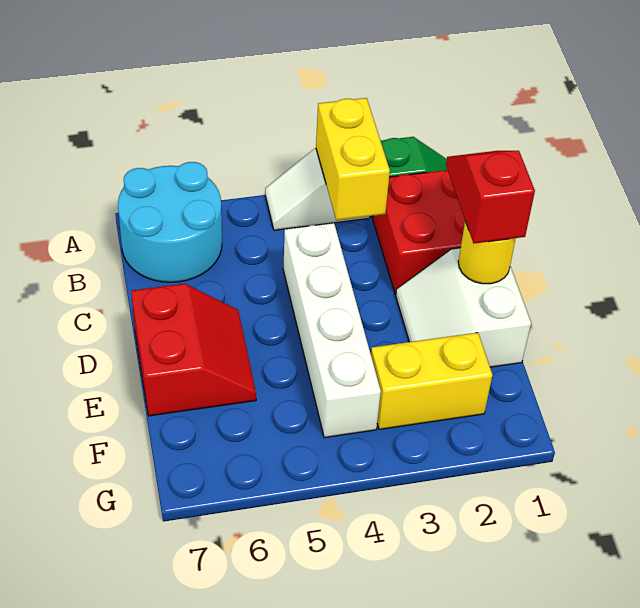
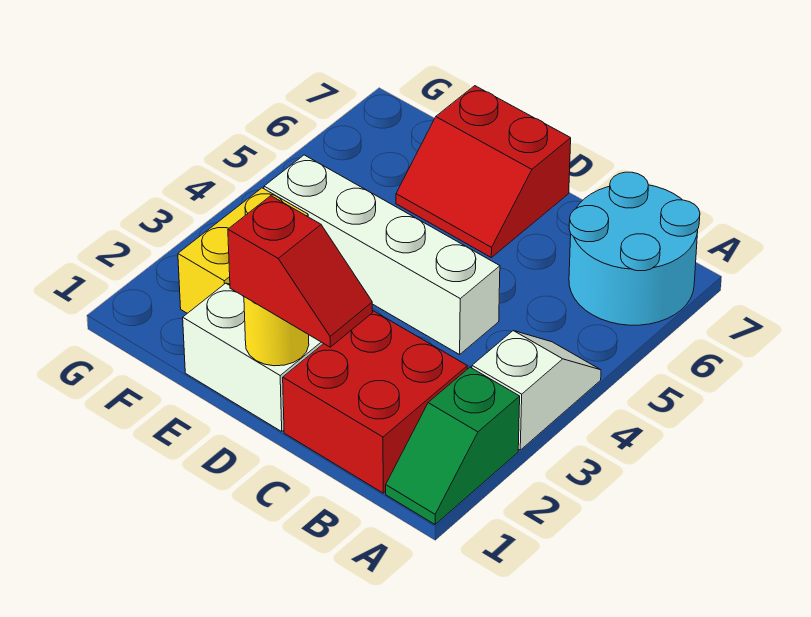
yellow 1x2 brick [316,98,390,220] -> none

